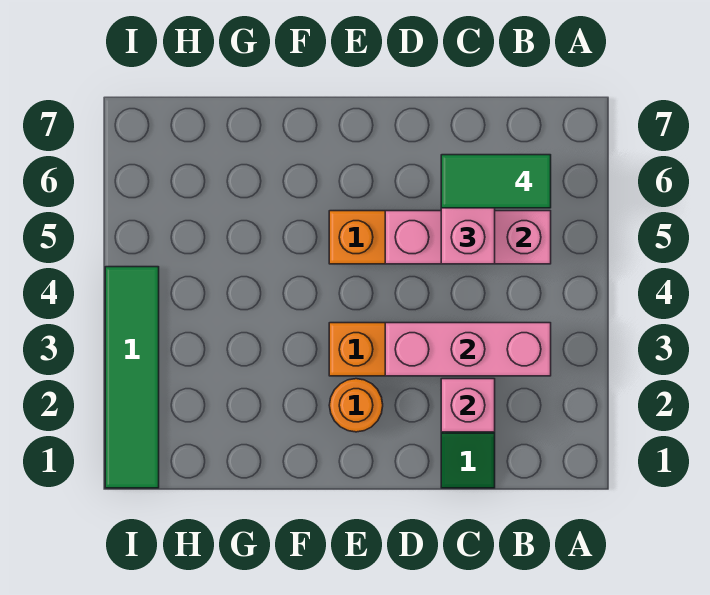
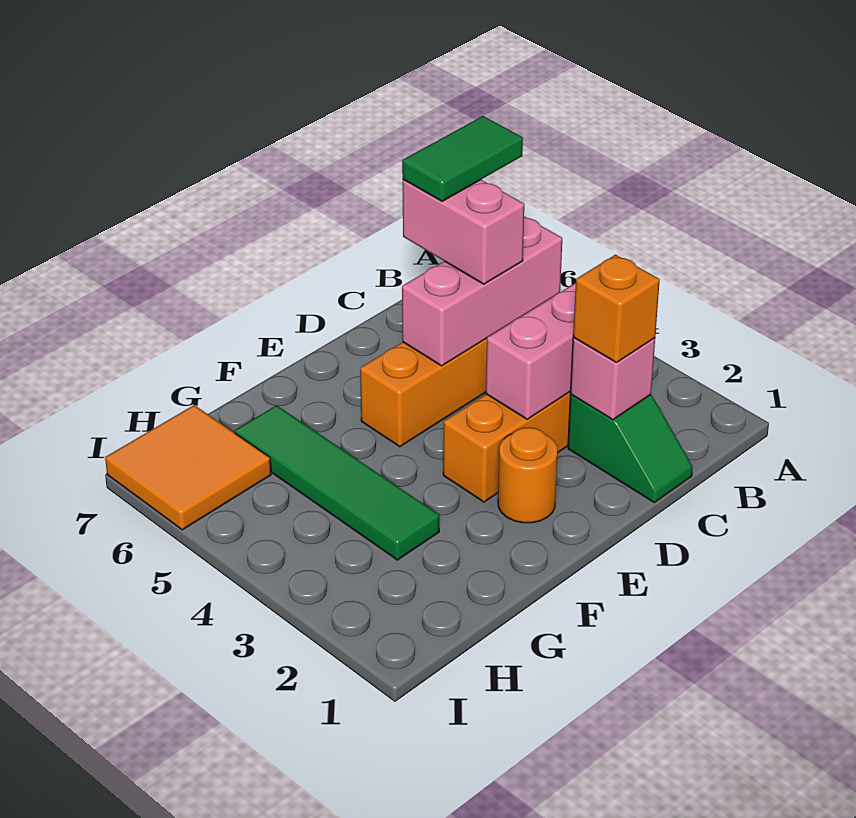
none -> orange 1x1 brick [573,255,660,363]
none -> orange 2x2 tile [105,405,271,530]
green 1x4 tile [105,267,159,488] -> green 1x4 tile moved to [235,405,439,560]

